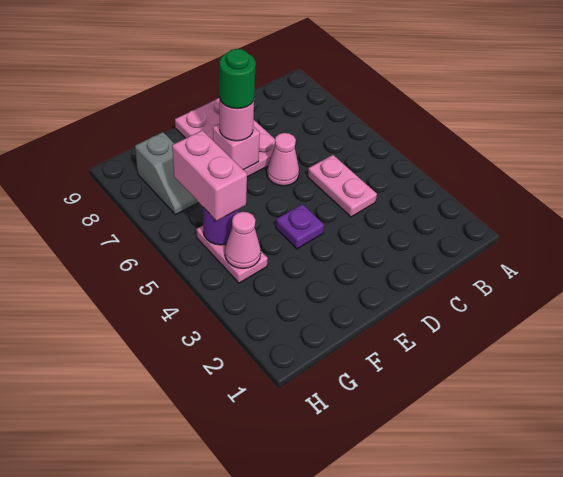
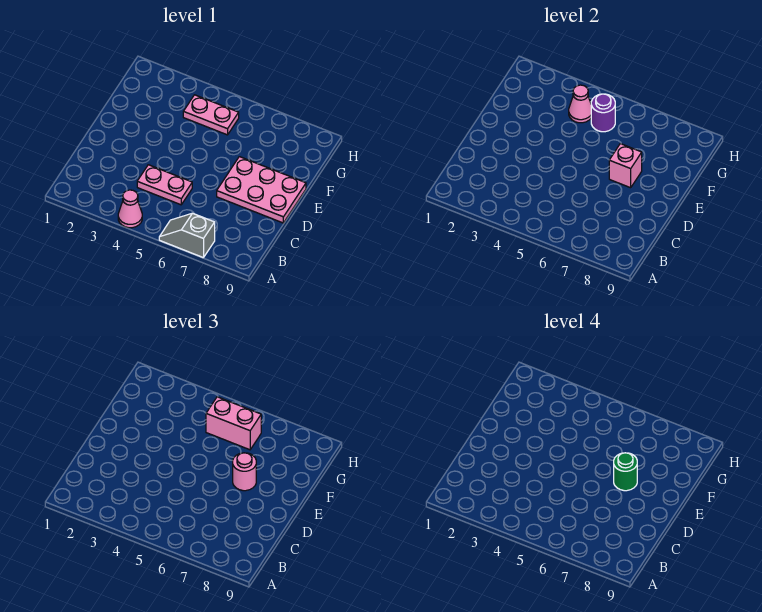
pink 1x1 cone [267,133,299,186] -> pink 1x1 cone moved to [118,190,142,228]
purple 1x1 plate [276,204,324,249] -> none
grey 1x2 slope [135,132,199,215] -> grey 1x2 slope moved to [159,213,215,258]

